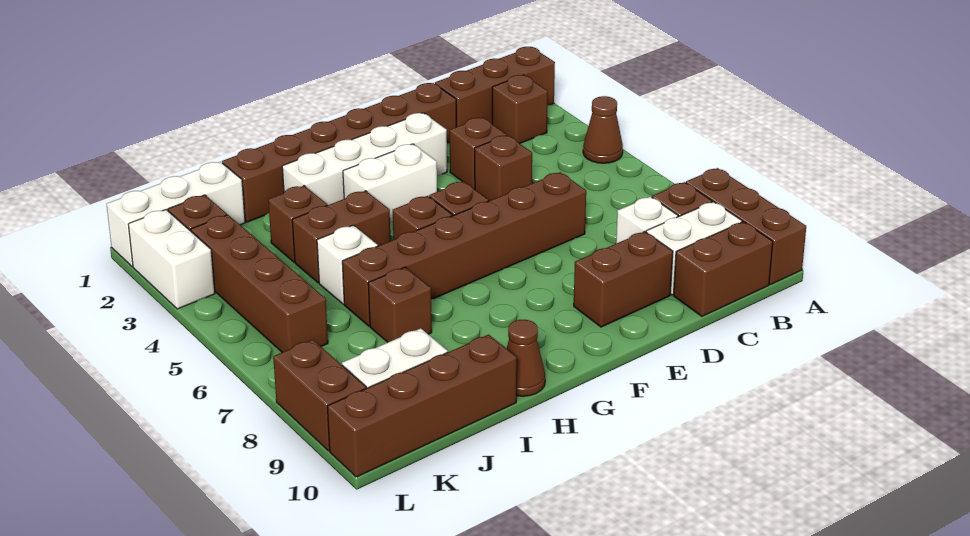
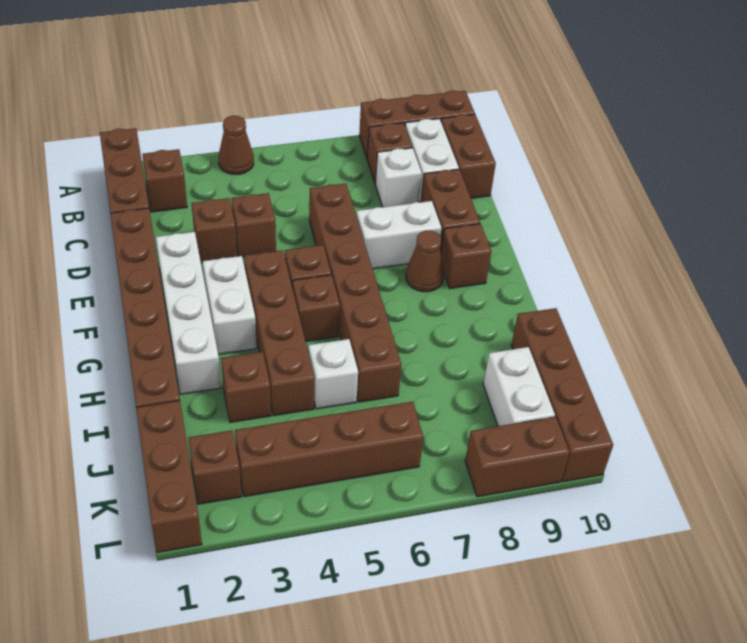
brown 1x2 brick [292,191,390,283] -> brown 1x4 brick [244,250,315,416]
brown 1x1 cone [507,320,545,396] -> brown 1x1 cone moved to [406,231,444,292]
brown 1x1 brick [368,267,432,342] -> brown 1x1 brick moved to [441,224,491,288]
white 1x3 brick [107,162,245,267] -> brown 1x3 brick [136,401,202,553]
white 1x2 brick [128,210,215,309] -> white 1x2 brick moved to [356,201,441,269]

